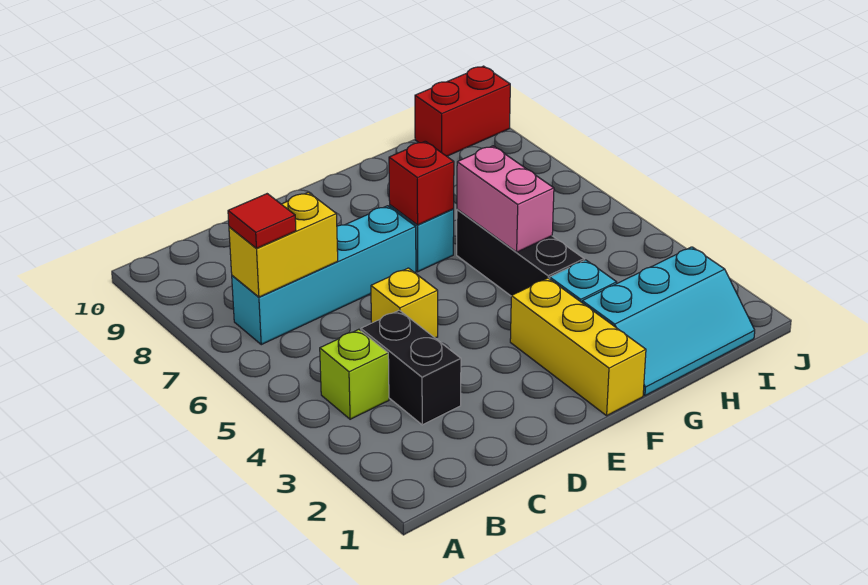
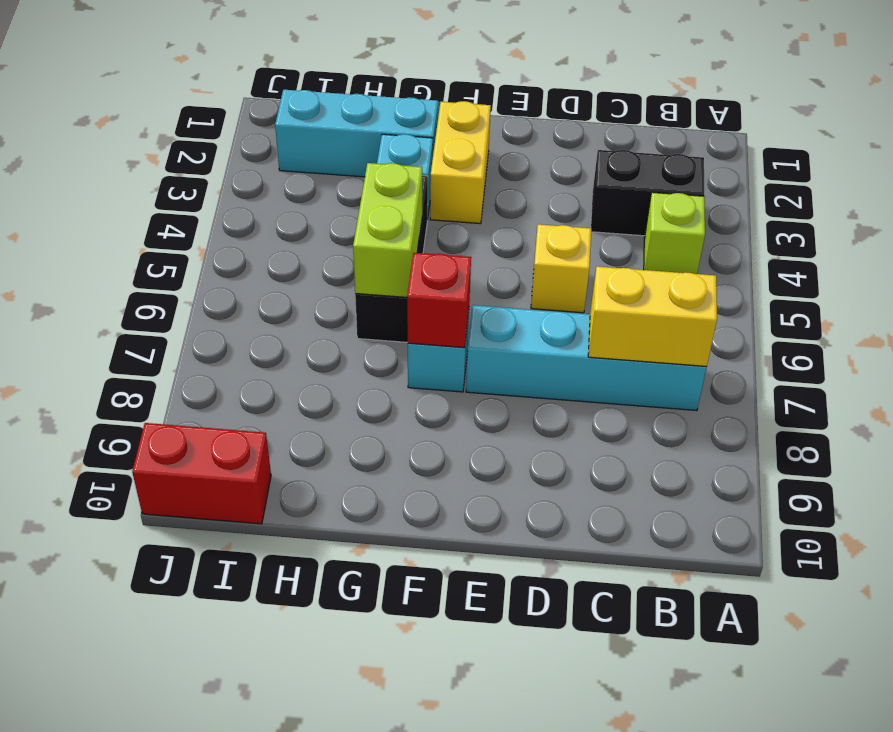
red 1x1 tile [228,194,296,248] -> none
black 1x2 brick [361,310,461,425] -> black 1x2 brick turned to [591,150,704,236]
yellow 1x3 brick [510,278,646,416] -> yellow 1x2 brick [430,101,491,224]
pink 1x2 brick [457,146,554,252] -> lime 1x2 brick [353,163,422,297]

